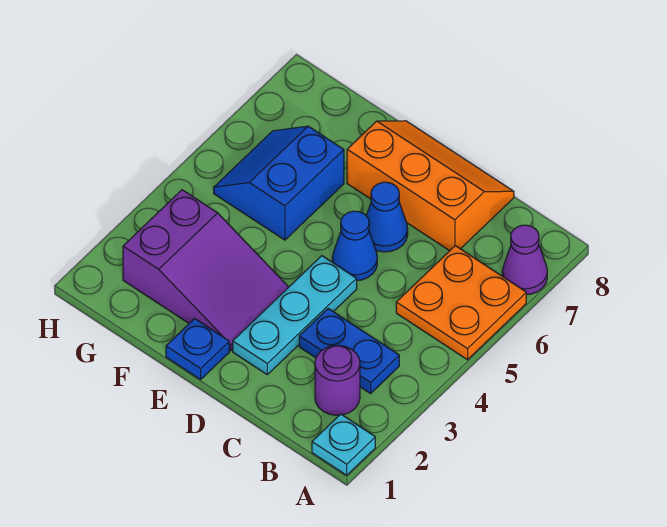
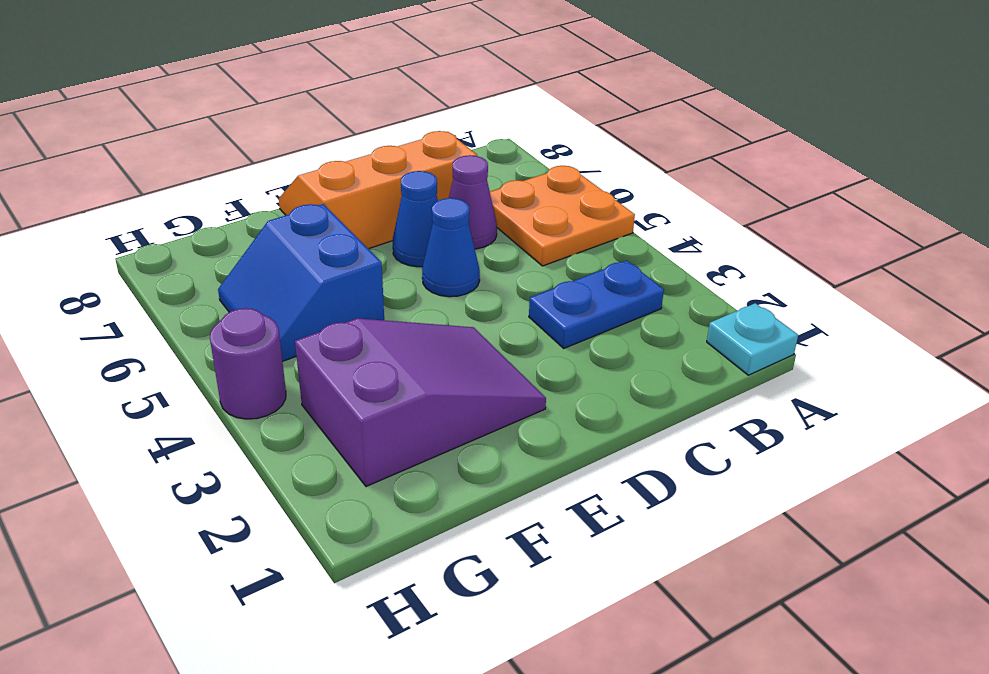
purple 1x1 cone [502,225,547,295] -> purple 1x1 cone moved to [449,155,497,249]
purple 1x1 round brick [315,345,360,415] -> purple 1x1 round brick moved to [210,308,286,419]
cyan 1x3 plate [233,256,357,374] -> none
blue 1x1 plate [166,319,229,380] -> none

